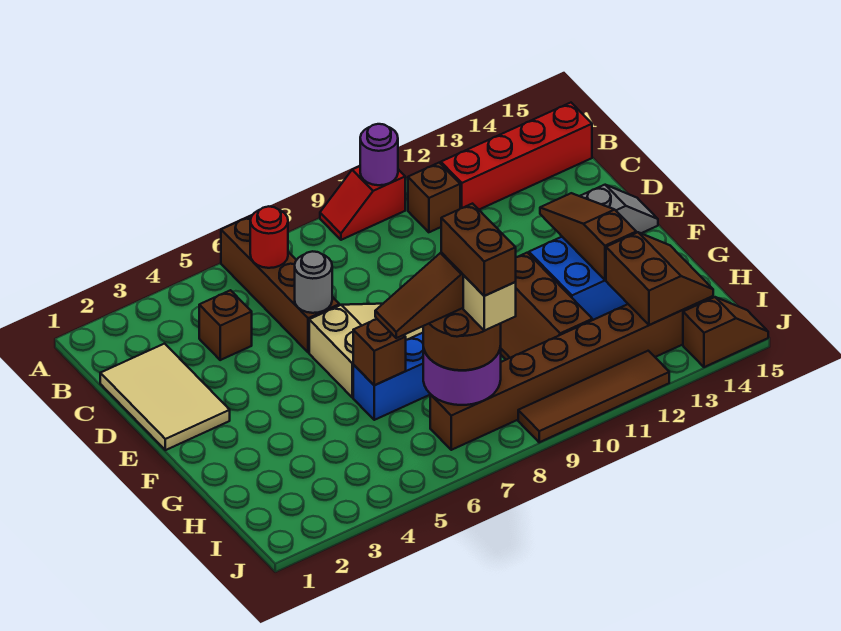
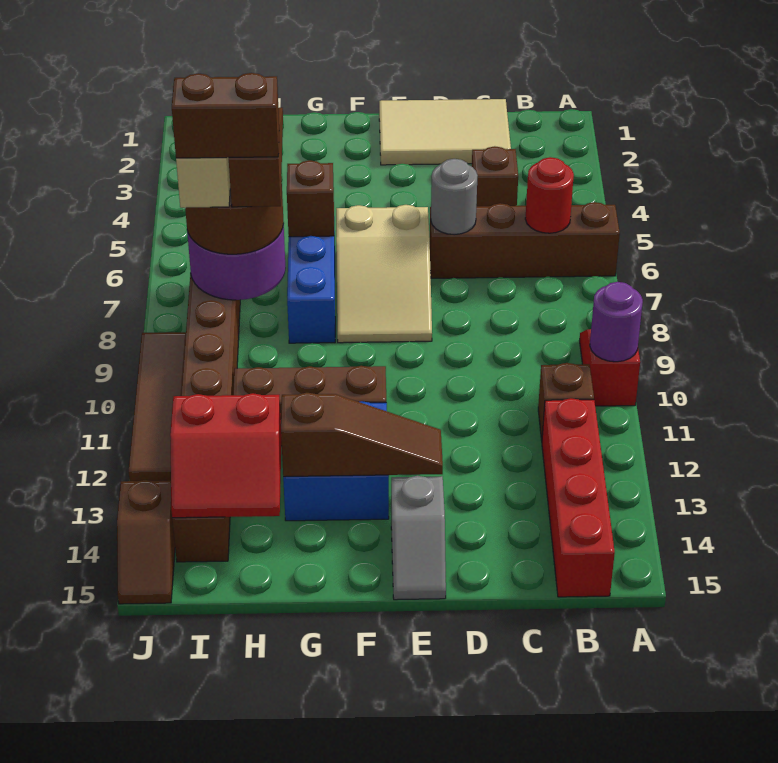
brown 2x2 slope [606,232,713,325] -> red 2x2 slope [170,393,281,518]

